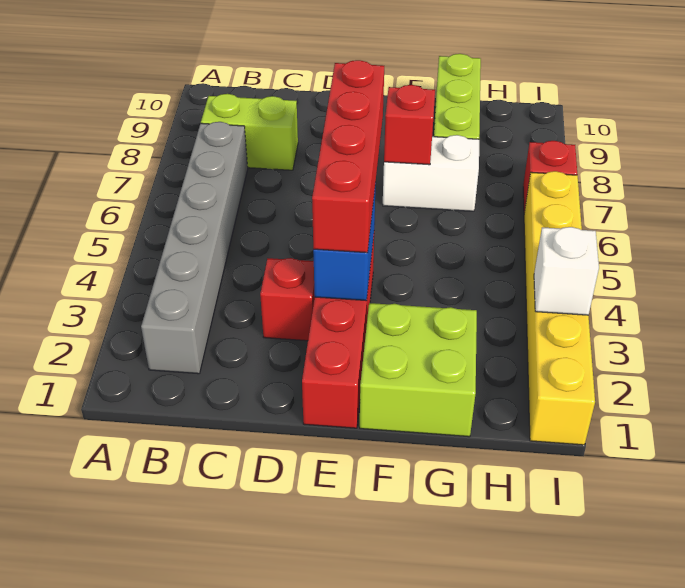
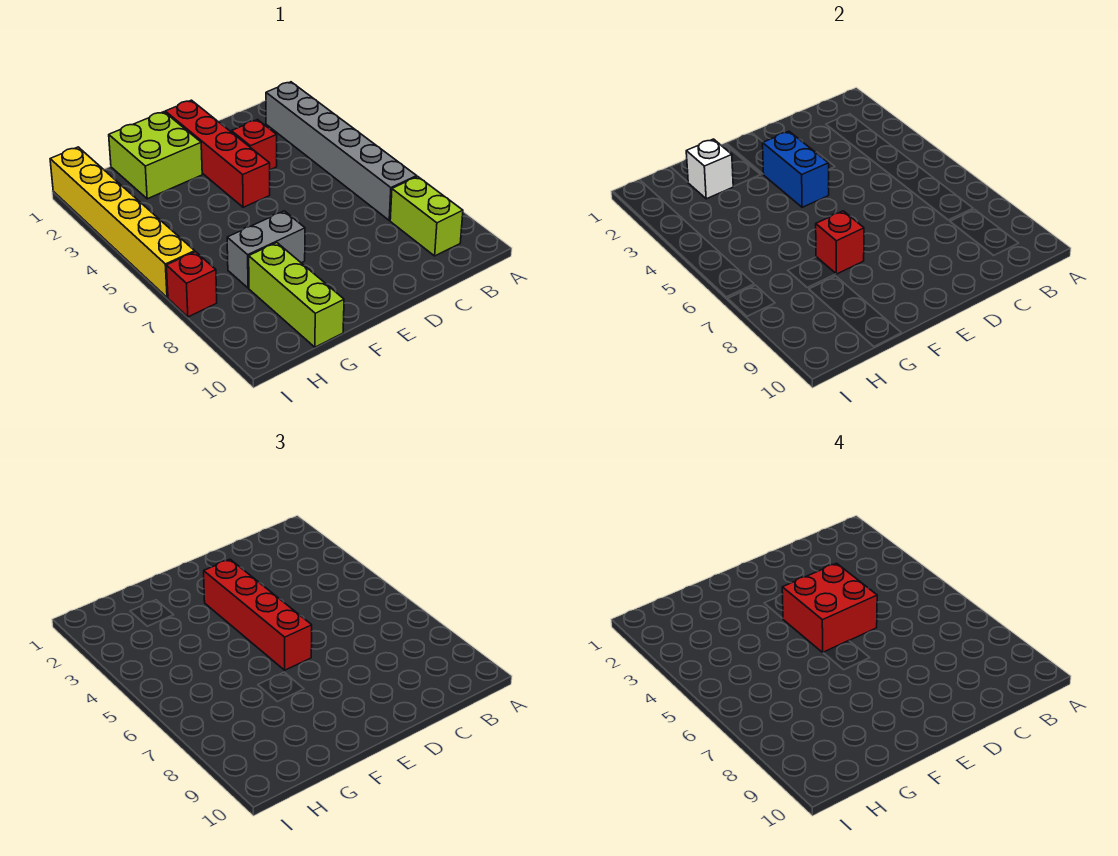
lime 1x2 brick [201,94,298,170] -> lime 1x2 brick turned to [390,177,463,256]
none -> red 2x2 brick [782,563,877,652]
white 1x2 brick [383,135,479,211] -> grey 1x2 brick [227,211,305,288]
white 1x1 brick [534,227,599,315] -> white 1x1 brick moved to [686,139,734,199]

